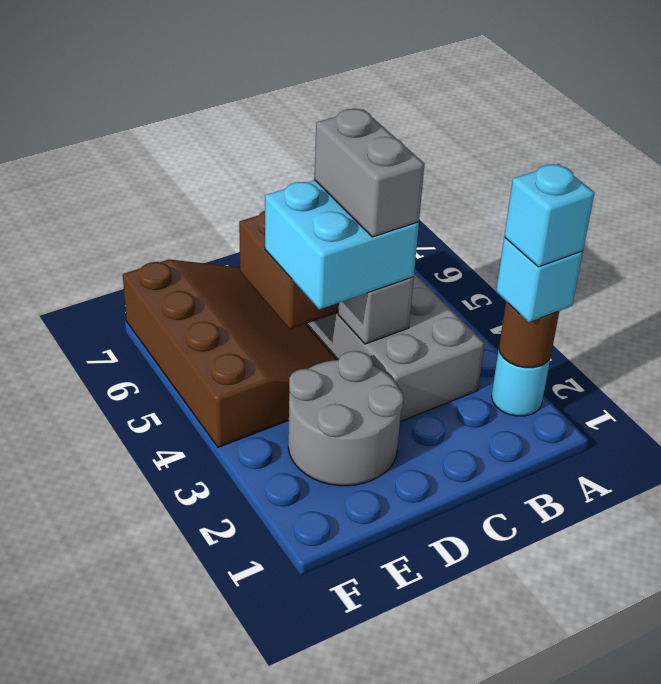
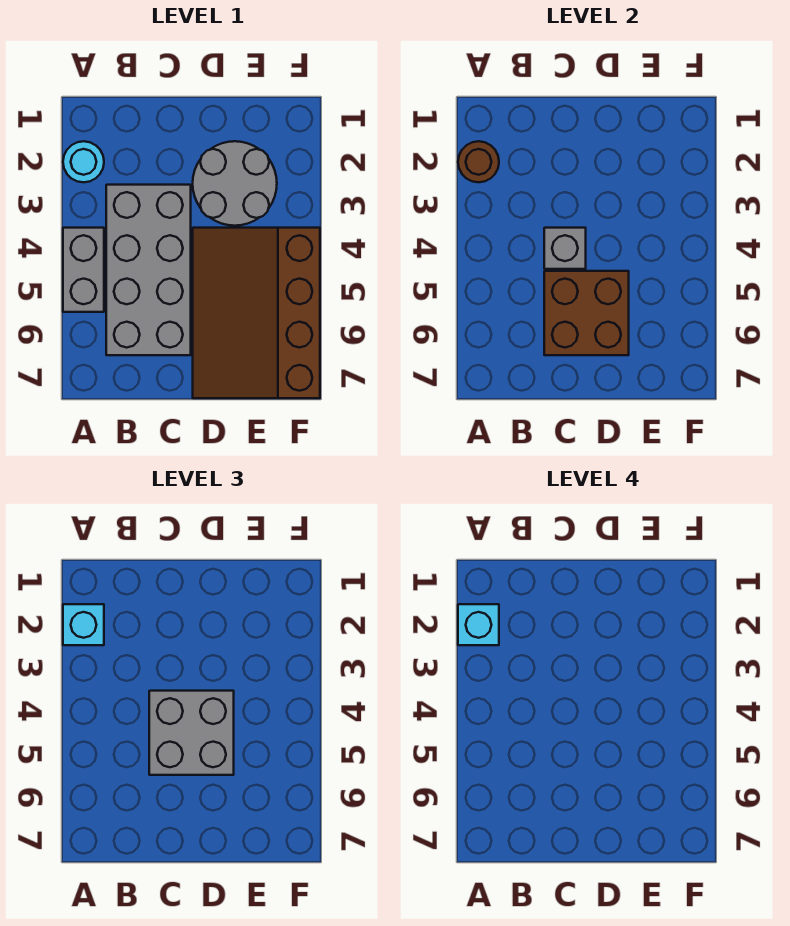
cyan 2x2 brick [265,180,419,309] -> grey 2x2 brick [149,691,234,775]
grey 1x2 brick [314,109,425,237] -> grey 1x2 brick moved to [63,228,104,312]

